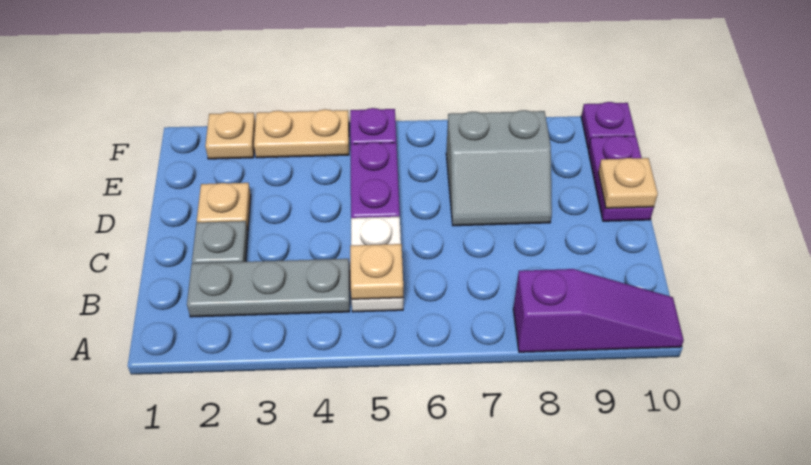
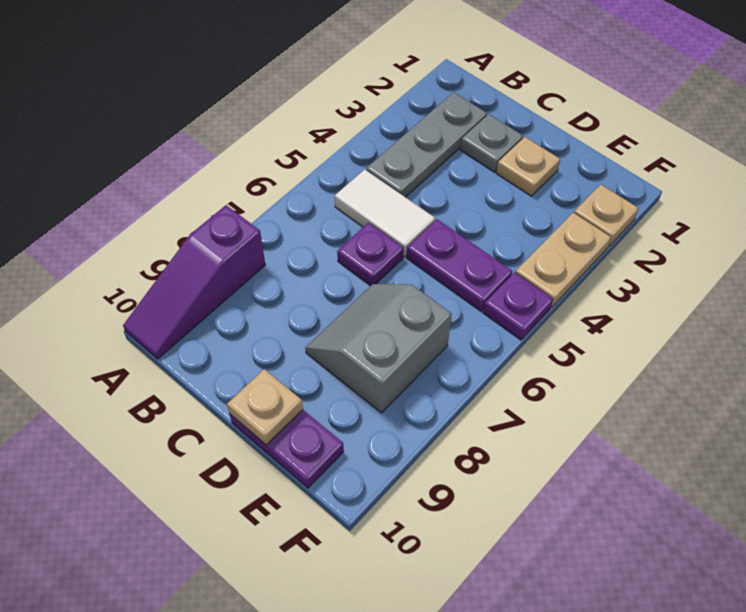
white 1x2 plate [351,217,403,312] -> white 1x2 tile [335,169,435,256]
tan 1x1 plate [350,244,403,299] -> none
purple 1x1 plate [581,102,636,149] -> purple 1x1 plate moved to [337,223,404,286]

